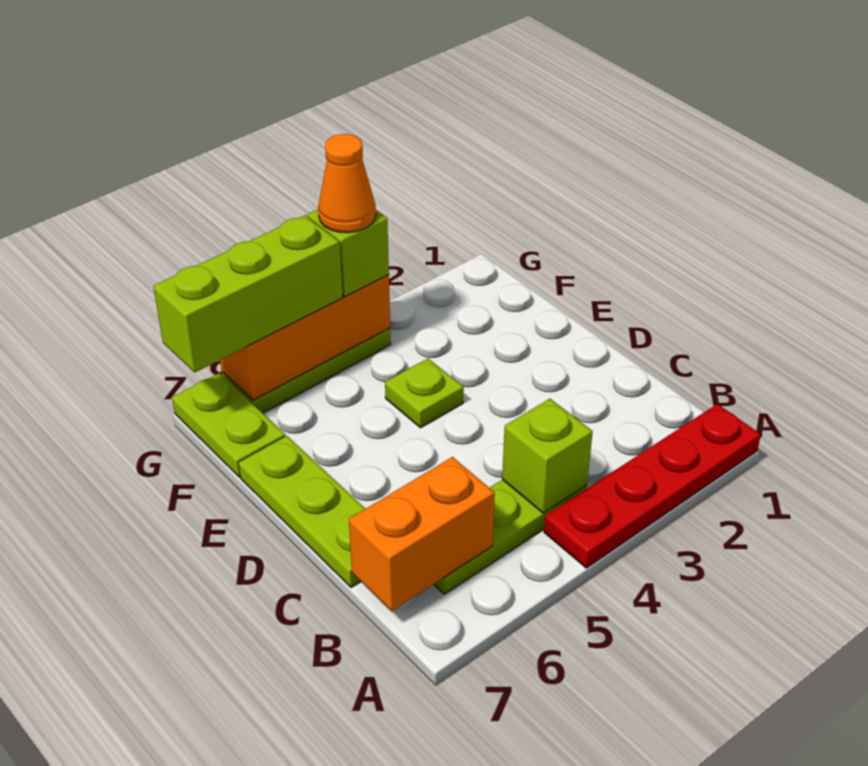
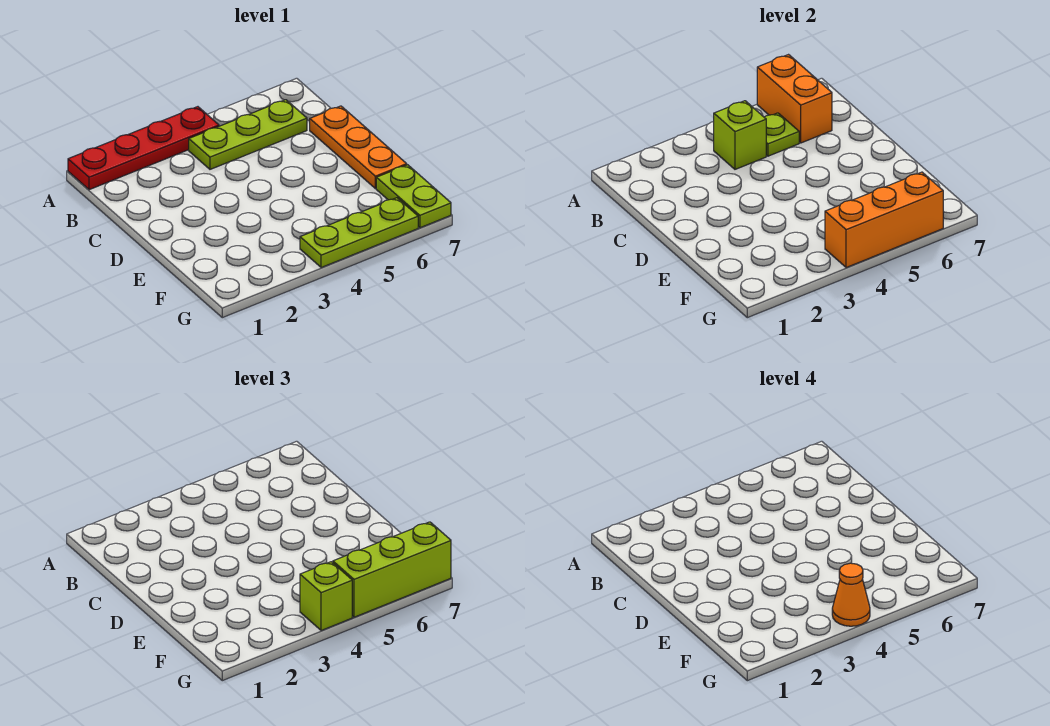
orange 1x2 brick [349,457,495,611] -> orange 1x2 brick turned to [757,55,832,143]
lime 1x3 plate [239,436,365,588] -> orange 1x3 plate [310,106,407,189]
lime 1x1 plate [385,358,464,428] -> lime 1x1 plate moved to [764,113,799,156]

